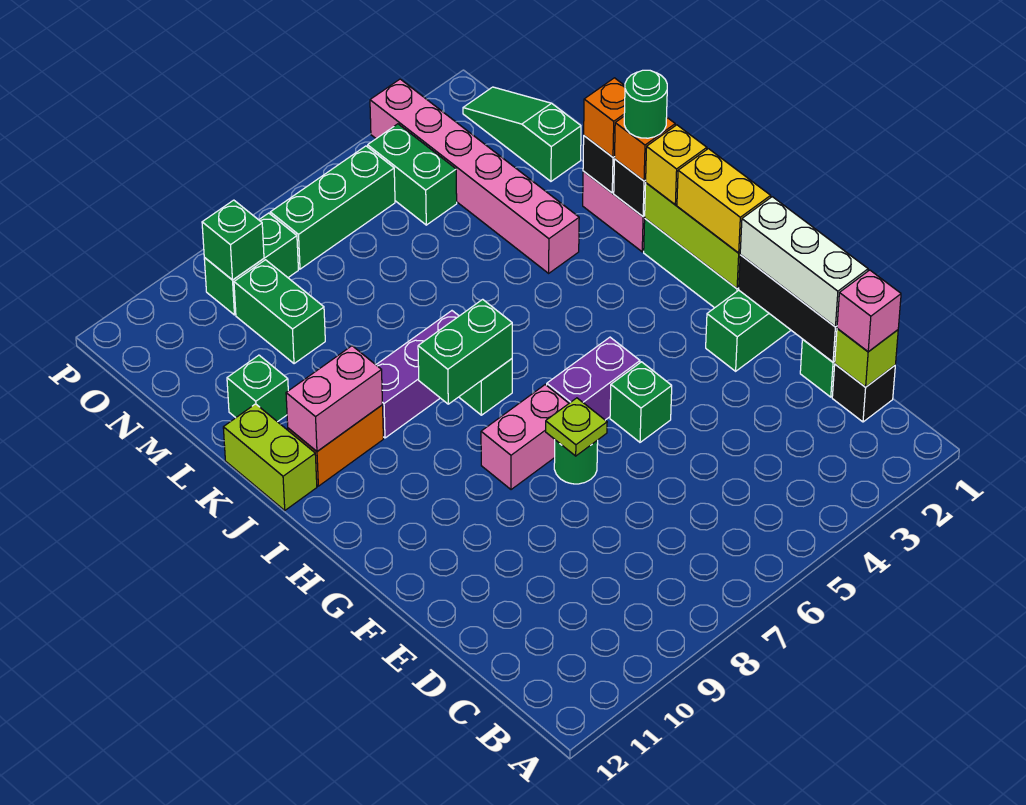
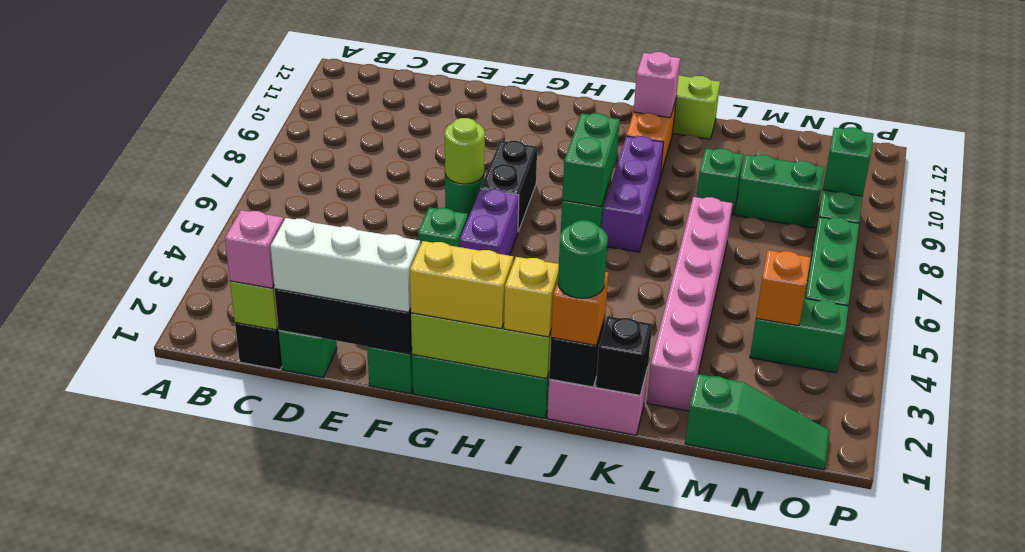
lime 1x1 plate [546,398,607,456] -> lime 1x1 round brick [445,118,485,184]
pink 1x2 brick [481,385,569,490] -> black 1x2 brick [481,141,537,231]
pink 1x2 brick [286,346,383,451] -> pink 1x1 brick [634,52,680,118]
orange 1x1 brick [584,78,625,157] -> orange 1x1 brick moved to [756,250,811,326]
pink 1x6 brick [370,79,579,273] -> pink 1x6 brick turned to [647,197,733,411]
green 1x1 brick [227,355,288,422] -> green 1x1 brick moved to [697,149,743,215]

